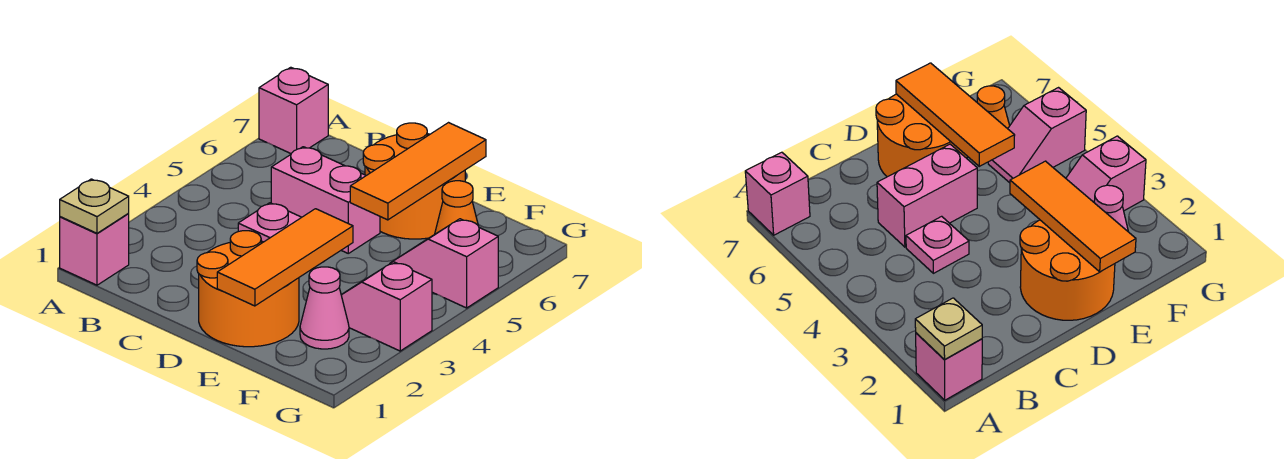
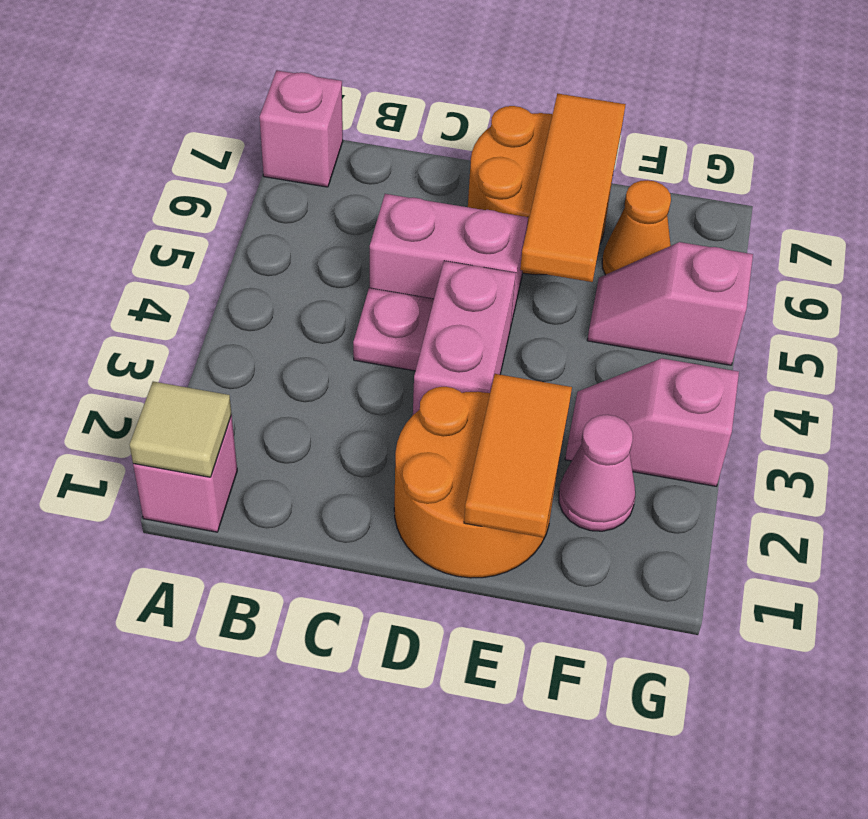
tan 1x1 plate [60,179,129,233] -> tan 1x1 tile [130,382,231,477]
none -> pink 1x2 brick [413,261,516,415]
orange 1x3 tile [217,209,353,306] -> orange 1x2 tile [464,374,572,538]

